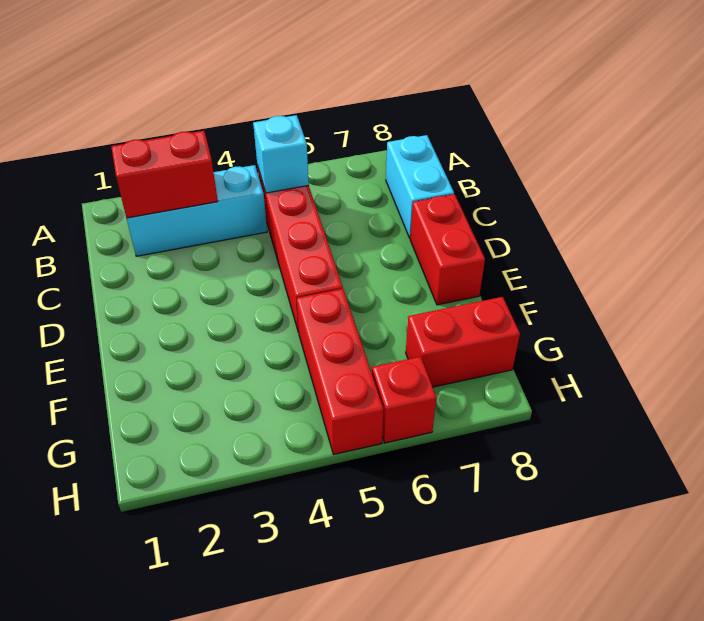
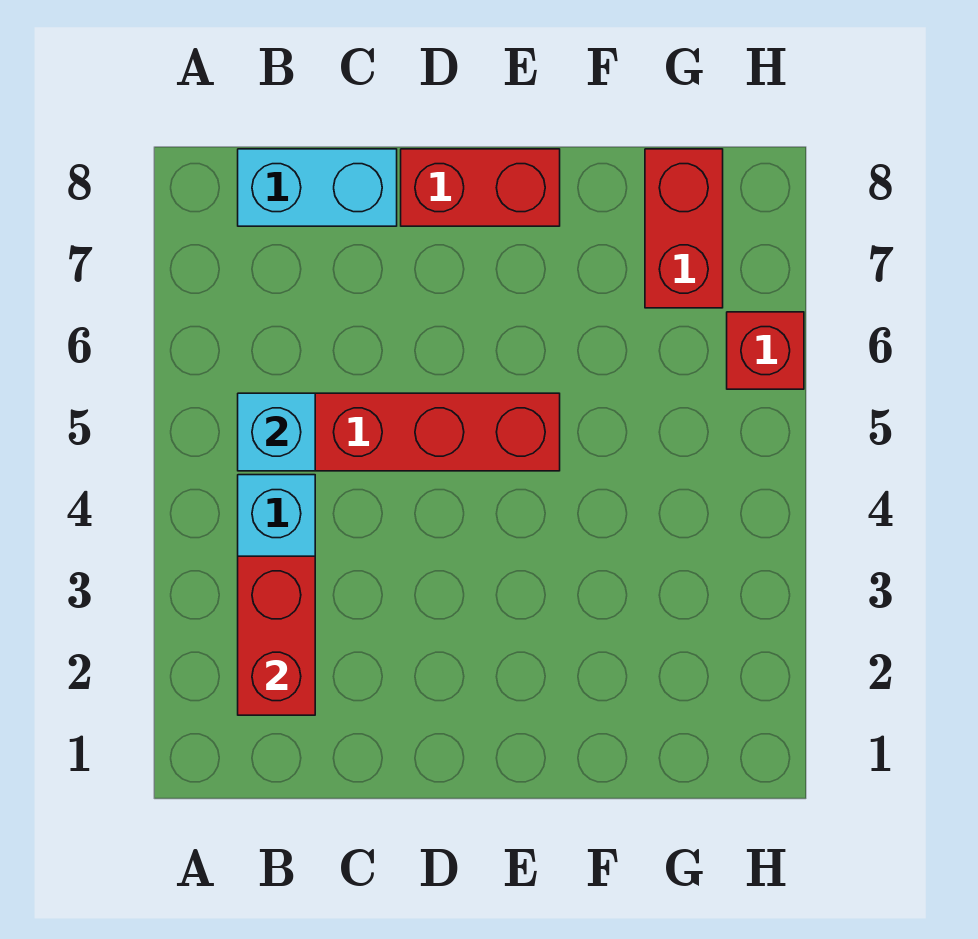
red 1x3 brick [297,289,384,454] -> none

